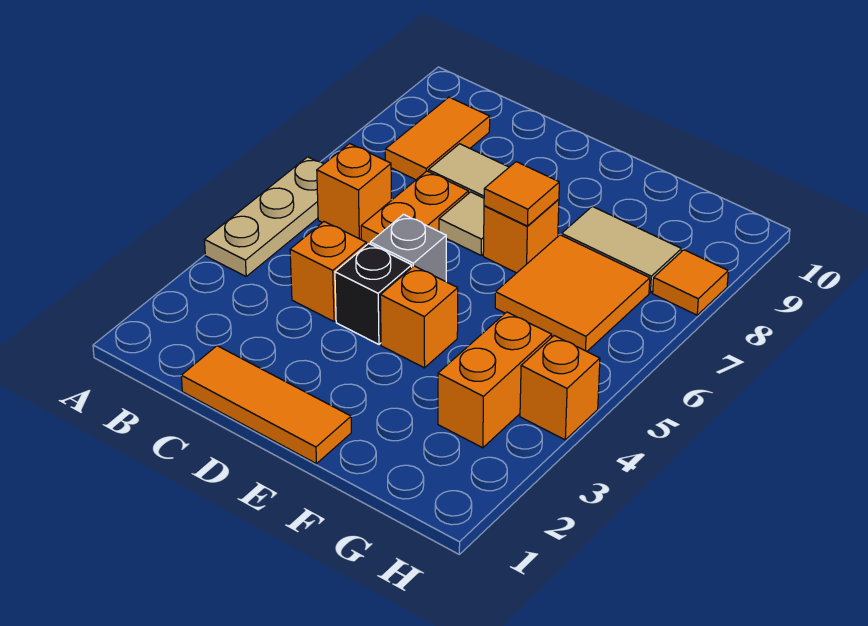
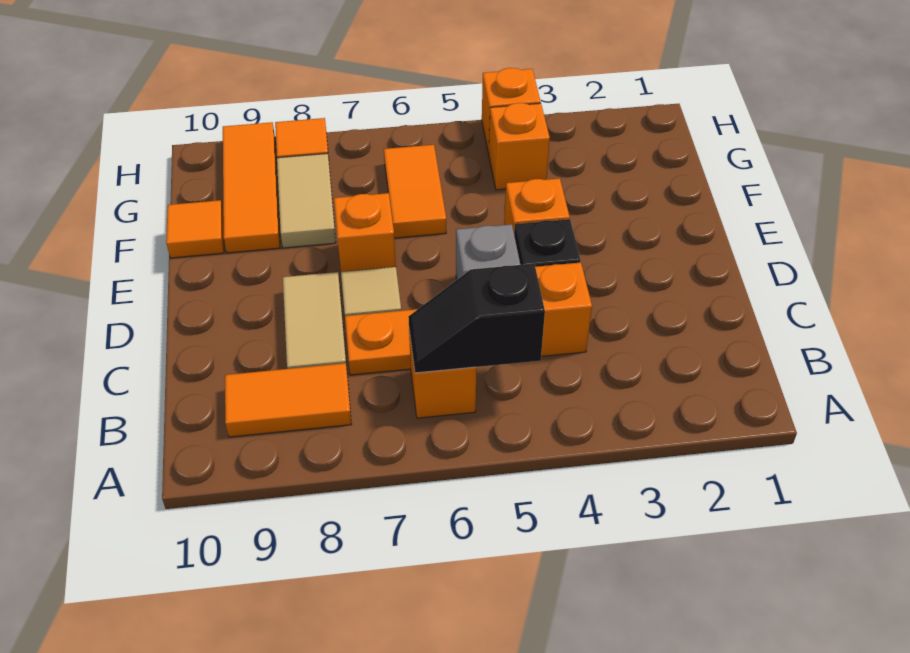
tan 1x3 plate [204,157,323,276] -> none
none -> black 1x2 slope [408,264,545,373]
orange 1x3 tile [181,346,351,464] -> orange 1x3 tile moved to [223,122,280,253]
orange 1x1 tile [484,162,559,226] -> orange 1x1 tile moved to [166,200,224,258]
orange 2x2 tile [495,235,650,351] -> orange 1x2 tile [384,145,446,238]
orange 1x2 brick [438,312,552,448] -> orange 1x1 brick [489,103,550,190]

